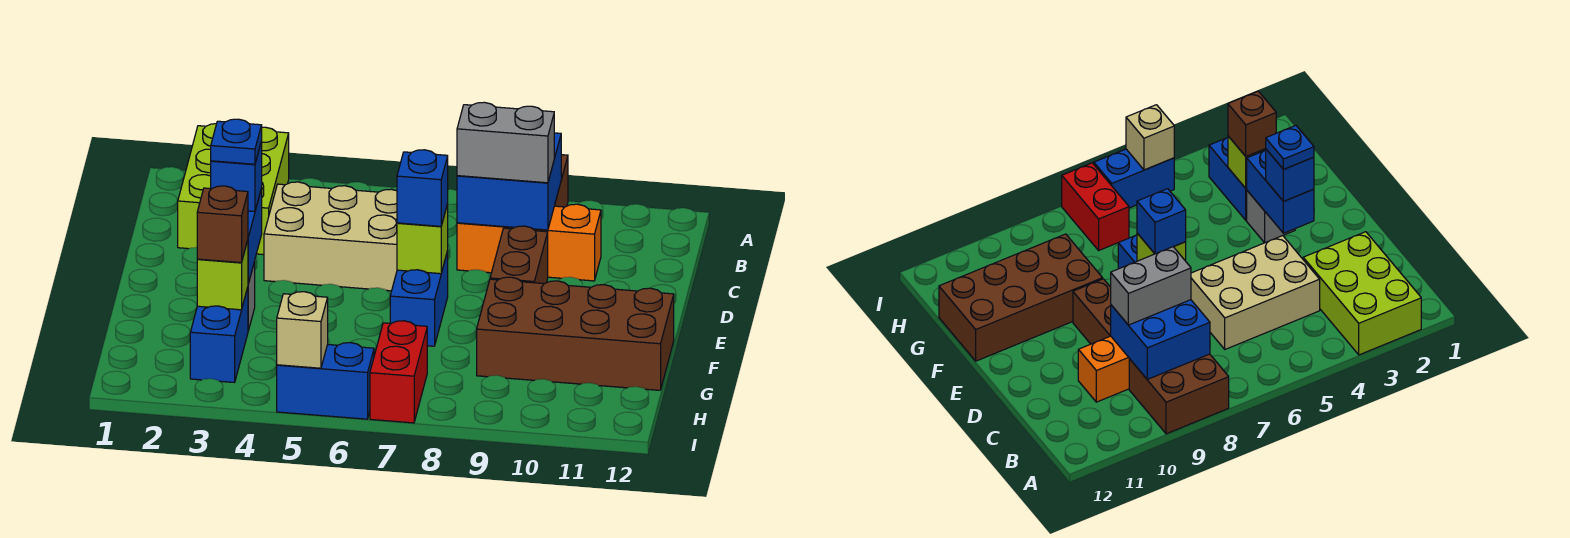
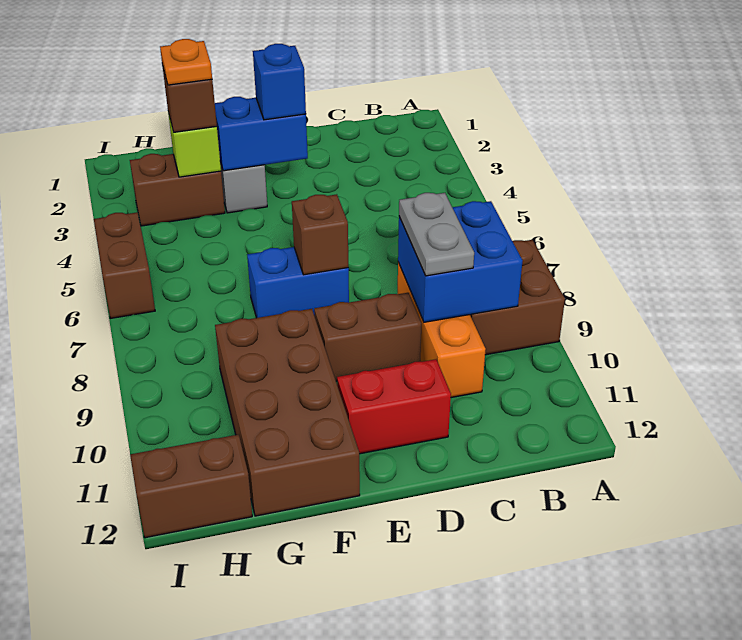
lime 2x3 brick [178,124,289,255] -> none
tan 2x3 brick [264,182,397,291] -> none
grey 1x2 brick [457,102,554,183] -> grey 1x2 plate [399,193,474,276]
blue 1x1 plate [211,119,262,164] -> none
lime 1x1 brick [397,204,448,274] -> brown 1x1 brick [292,194,348,275]
blue 1x1 brick [397,150,448,226] -> none
blue 1x2 brick [190,288,248,383] -> brown 1x2 brick [130,154,225,226]
none -> orange 1x1 plate [160,39,212,85]
red 1x2 brick [370,321,427,423] -> red 1x2 brick moved to [337,359,451,454]
none -> brown 1x2 brick [130,435,252,538]
blue 1x2 brick [277,343,374,419] -> brown 1x2 brick [94,212,155,318]
tan 1x1 brick [277,292,328,368] -> none

